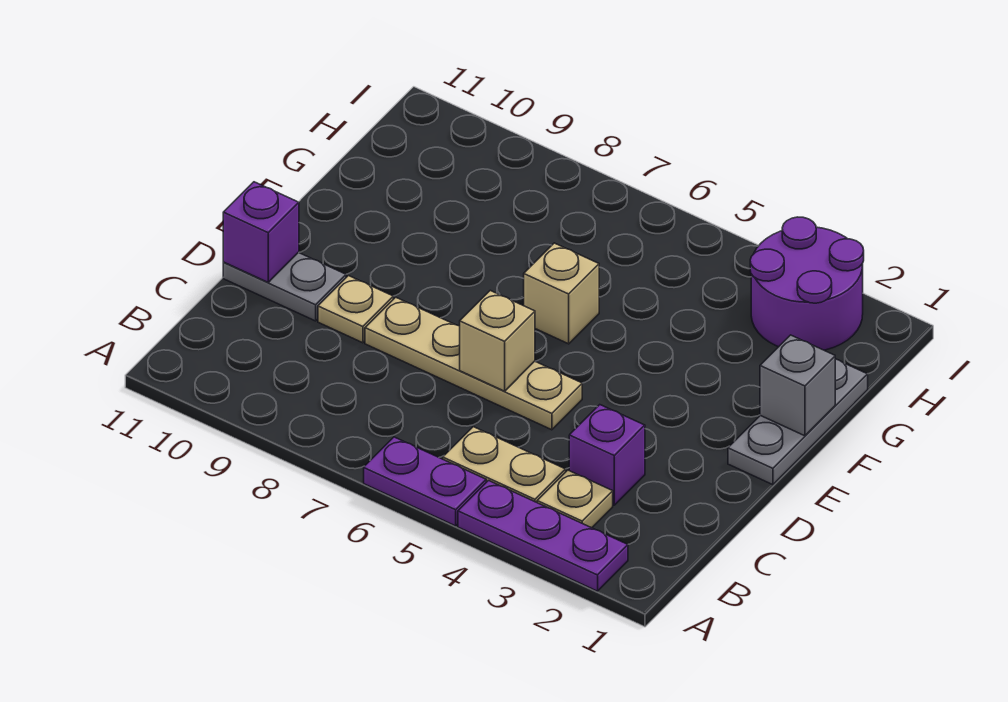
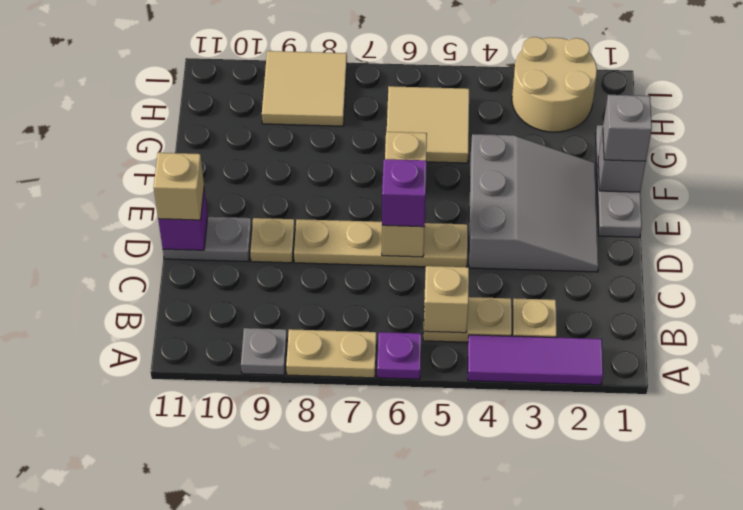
purple 1x3 plate [458,481,628,591] -> purple 1x3 tile [468,335,603,385]
purple 1x2 plate [364,437,486,526] -> purple 1x1 plate [377,332,421,379]
none -> tan 1x2 plate [286,329,376,378]
none -> grey 1x1 plate [241,328,287,375]
none -> tan 1x1 brick [424,266,469,333]
purple 1x1 brick [569,405,645,505] -> purple 1x1 brick moved to [382,159,427,227]
none -> grey 3x3 slope [469,134,599,272]
none -> tan 1x1 brick [154,153,204,220]
none -> grey 1x1 brick [603,95,652,161]
none -> tan 2x2 tile [387,86,469,163]
purple 2x2 round brick [750,217,864,350] -> tan 2x2 round brick [512,37,597,132]
none -> tan 2x2 tile [262,51,347,126]

